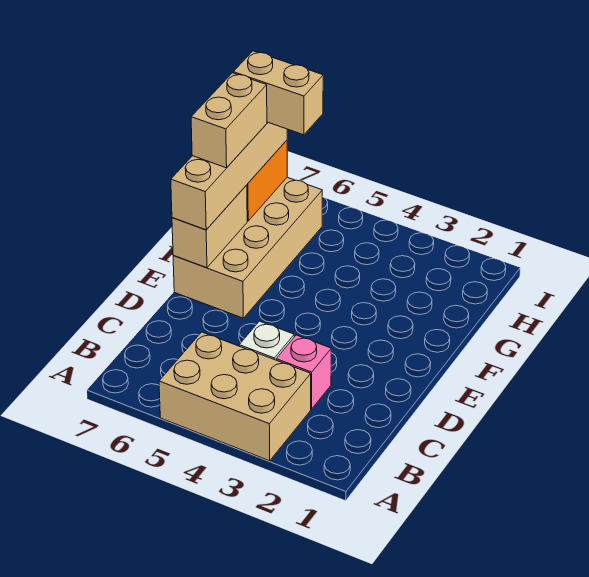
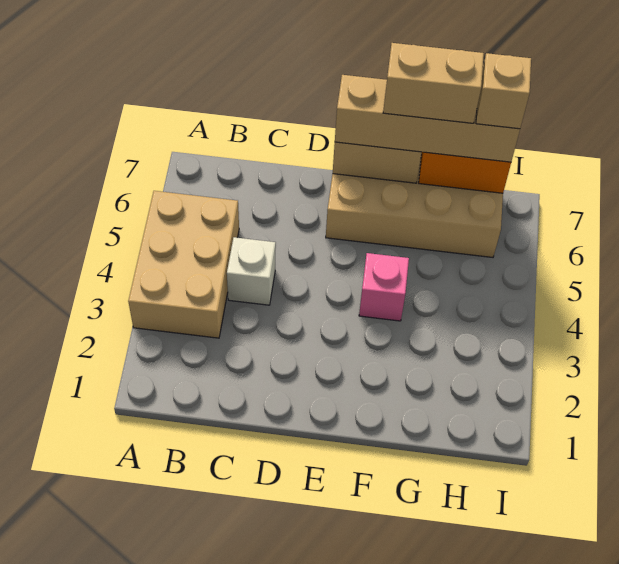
pink 1x1 brick [276,335,331,409] -> pink 1x1 brick moved to [359,253,409,321]
tan 1x2 brick [233,51,323,135] -> tan 1x1 brick [476,53,531,129]

